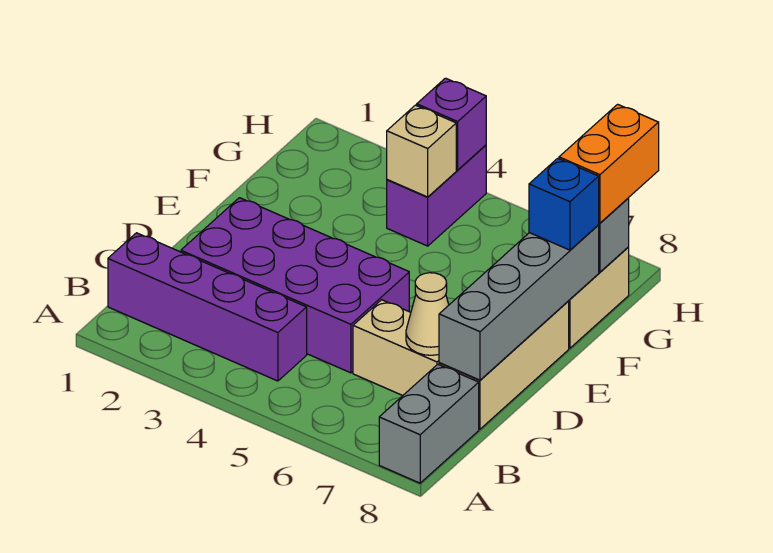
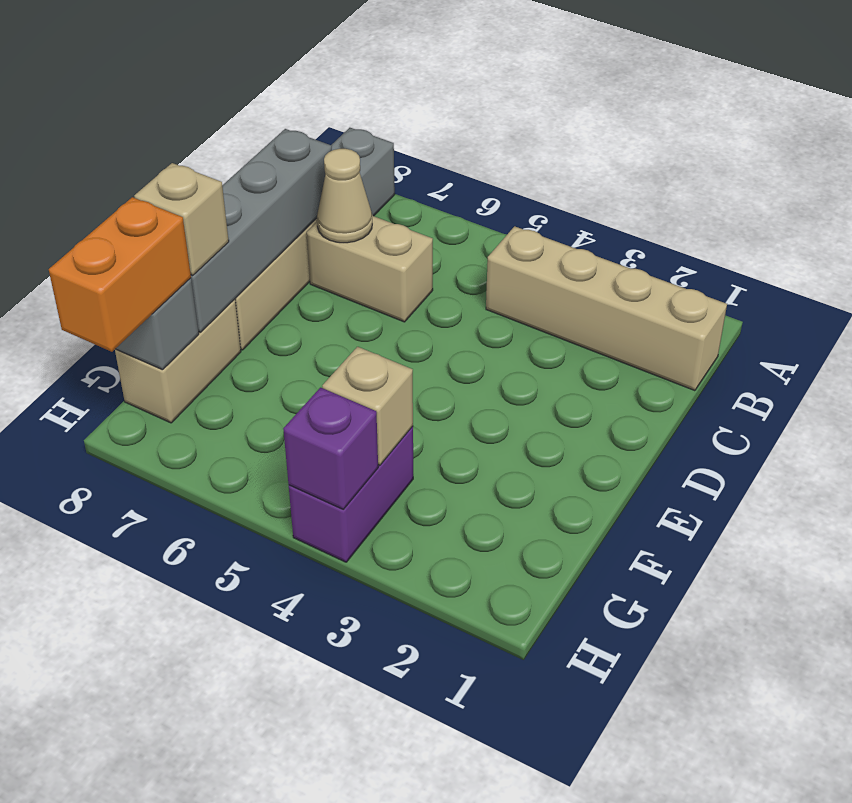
purple 1x4 brick [108,233,307,381] -> tan 1x4 brick [486,226,727,391]
purple 2x4 brick [181,198,409,373] -> none
blue 1x1 brick [529,158,599,250] -> tan 1x1 brick [134,163,229,276]

